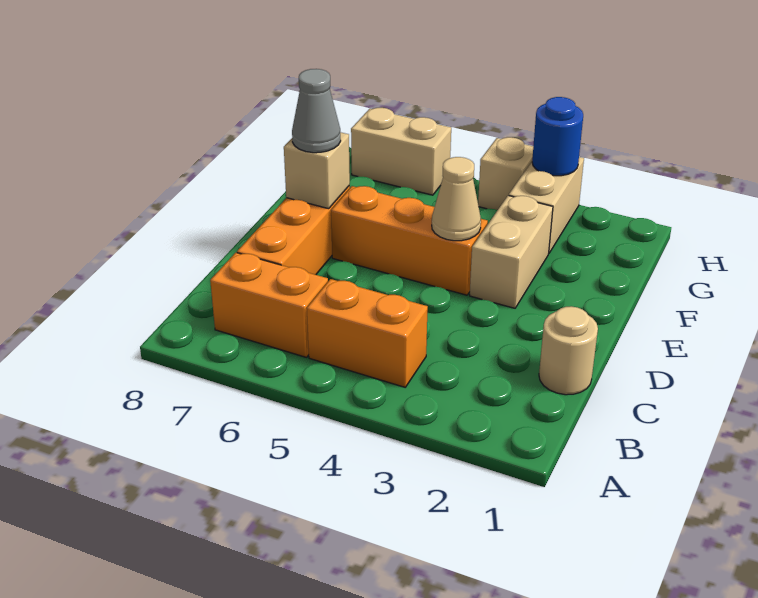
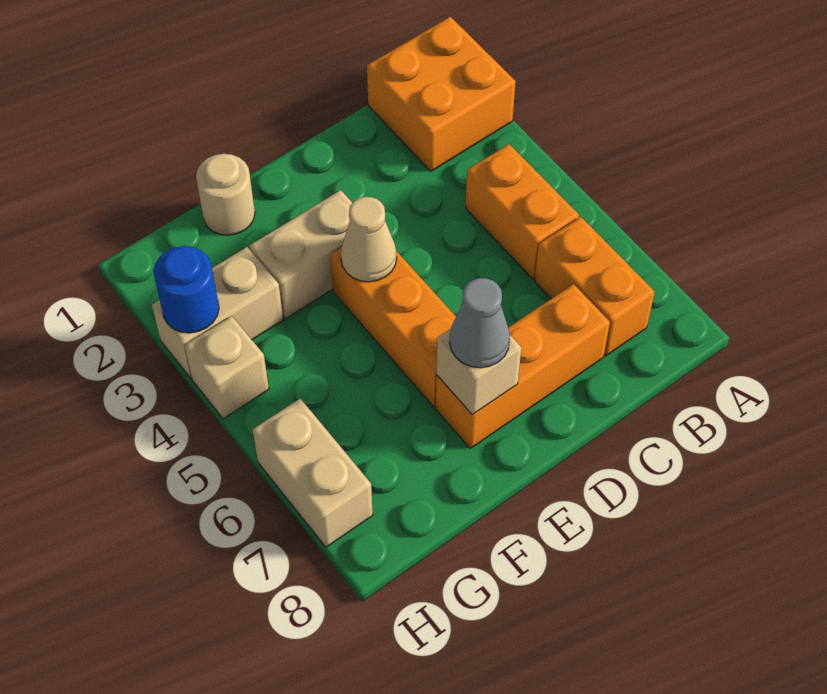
none -> orange 2x2 brick [367,17,516,171]
tan 1x1 round brick [539,306,598,395] -> tan 1x1 round brick moved to [196,154,255,235]

